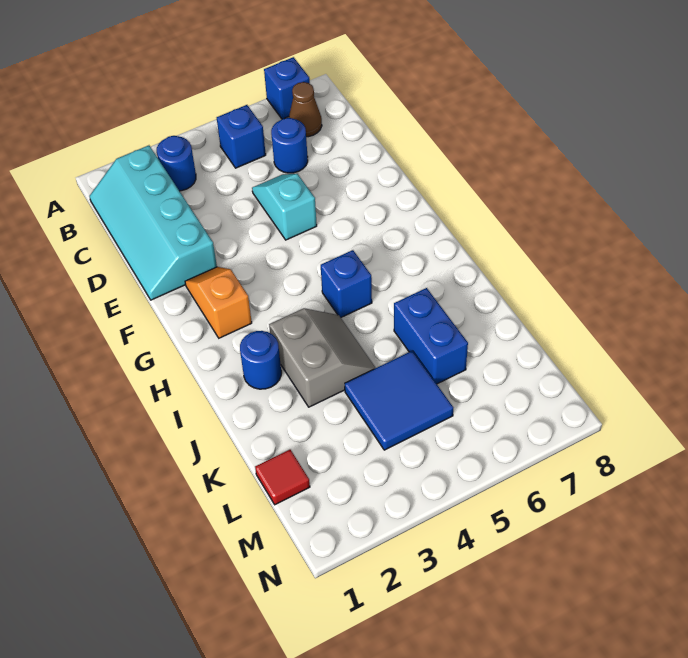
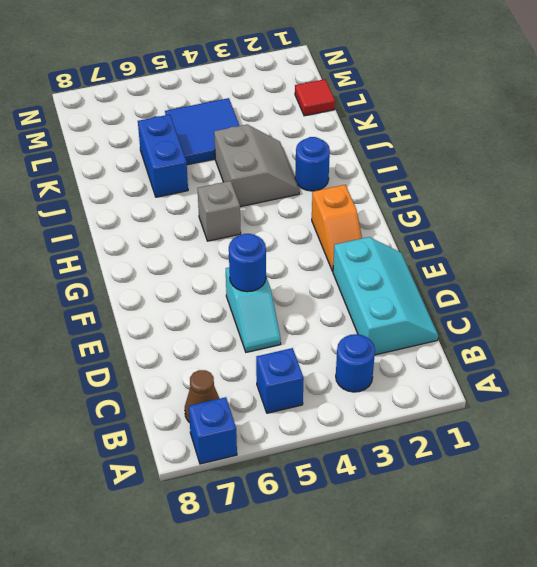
cyan 2x4 slope [90,145,217,300] -> cyan 2x3 slope [333,237,438,355]
blue 1x1 round brick [271,118,308,173] -> blue 1x1 round brick moved to [229,234,266,292]
blue 1x1 brick [321,250,372,317] -> grey 1x1 brick [197,181,241,241]
grey 2x2 slope [269,308,375,407] -> grey 2x2 slope turned to [214,125,299,207]

